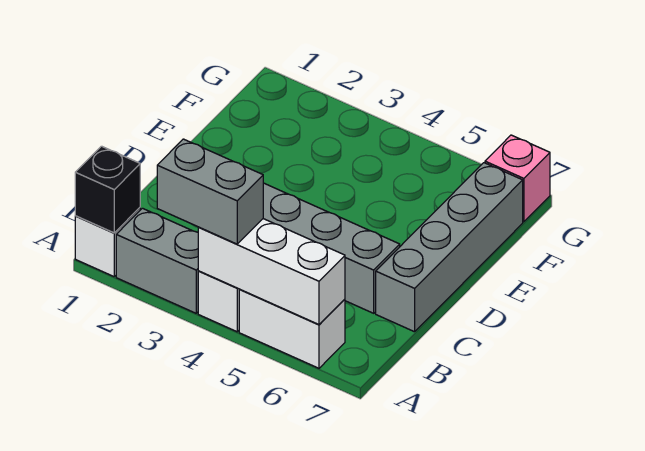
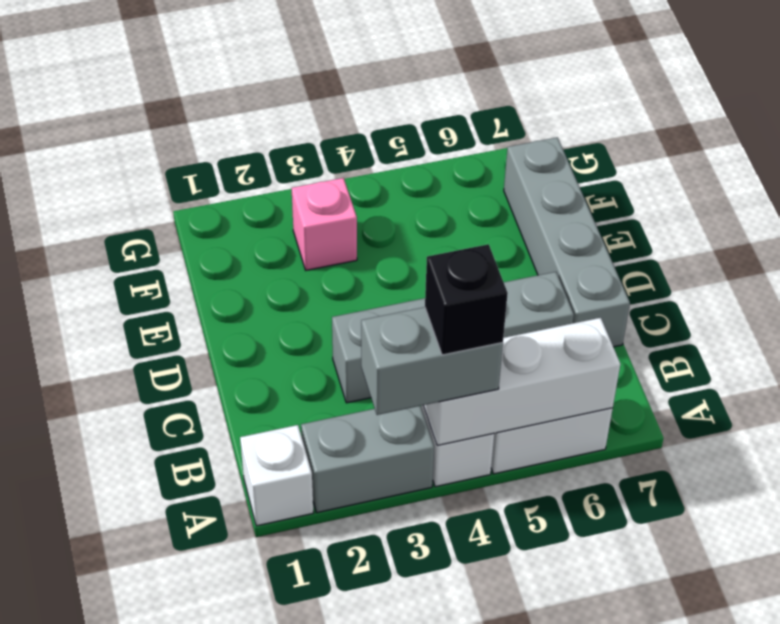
black 1x1 brick [75,146,140,233] -> black 1x1 brick moved to [425,244,508,355]
pink 1x1 brick [485,135,550,222] -> pink 1x1 brick moved to [292,178,357,270]

